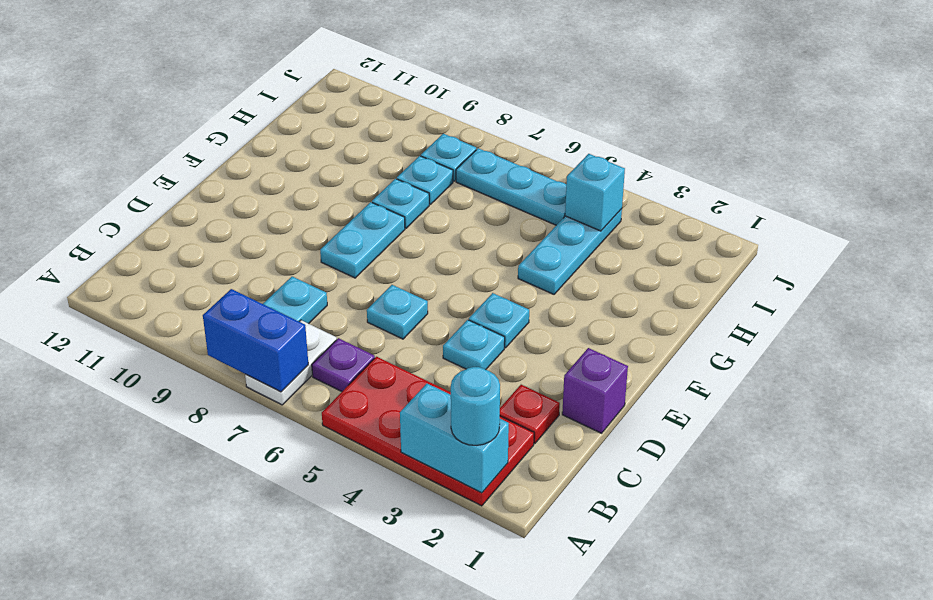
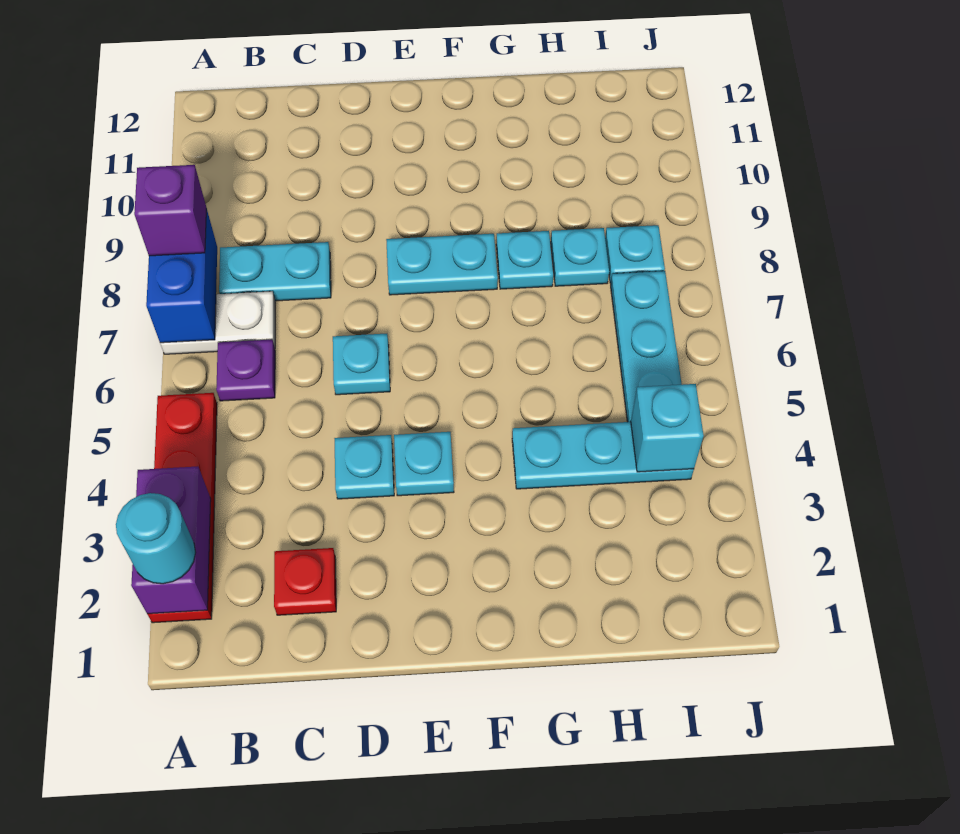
red 2x4 plate [322,357,534,506] -> red 1x4 plate [147,393,217,623]
cyan 1x2 brick [400,384,509,493] -> purple 1x2 brick [131,467,211,614]
purple 1x1 brick [562,348,628,433] -> purple 1x1 brick moved to [134,165,206,256]

